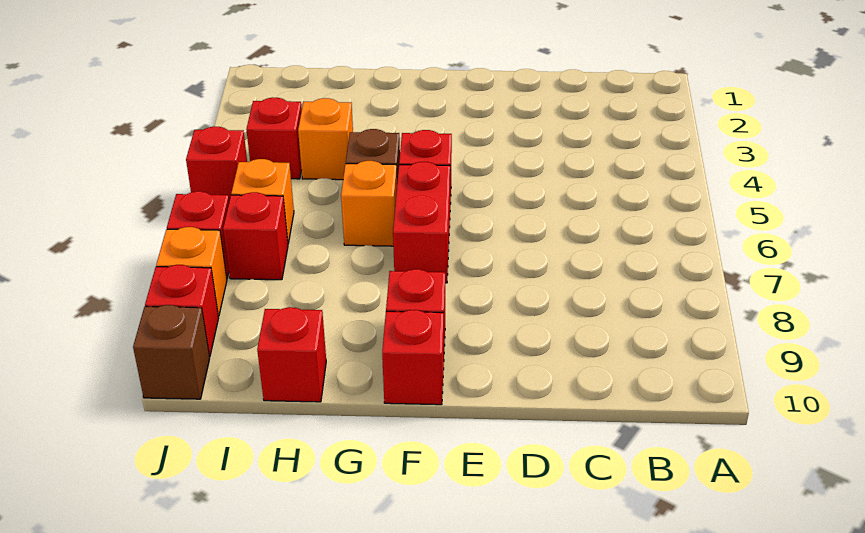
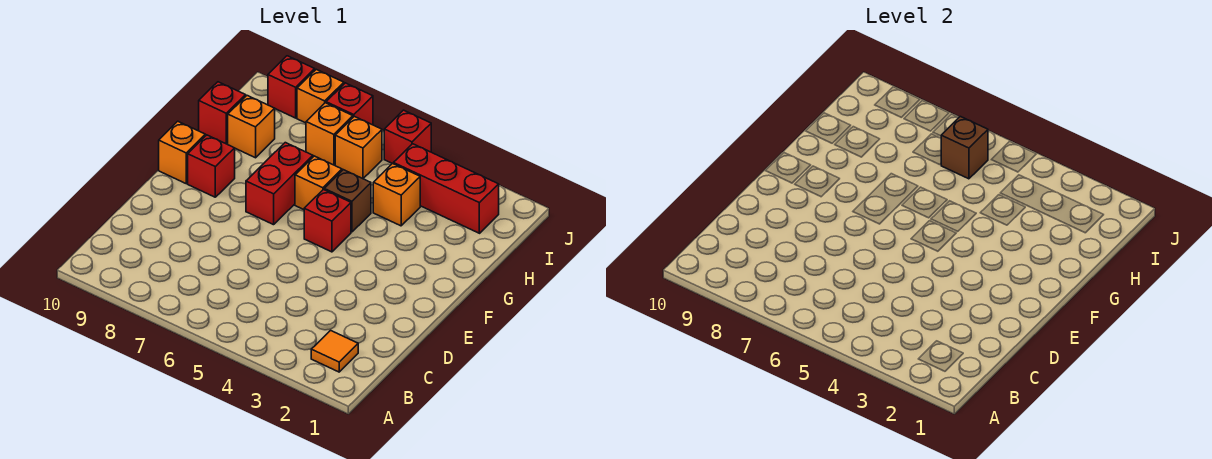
none -> orange 1x1 tile [311,330,358,372]
red 1x2 brick [393,162,450,283] -> red 1x2 brick turned to [246,143,313,225]
red 1x1 brick [382,310,444,405] -> orange 1x1 brick [159,121,205,183]
none -> orange 1x1 brick [228,96,275,158]
red 1x1 brick [246,97,302,179] -> red 1x3 brick [394,144,499,233]
red 1x1 brick [223,192,288,280] -> orange 1x1 brick [306,103,353,165]
brown 1x1 brick [133,305,210,399] -> brown 1x1 brick moved to [941,117,988,179]

